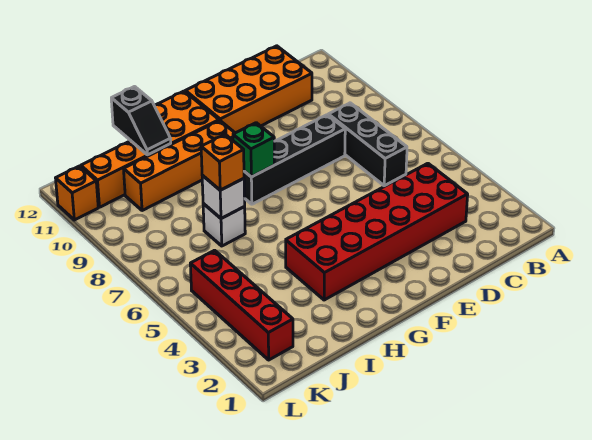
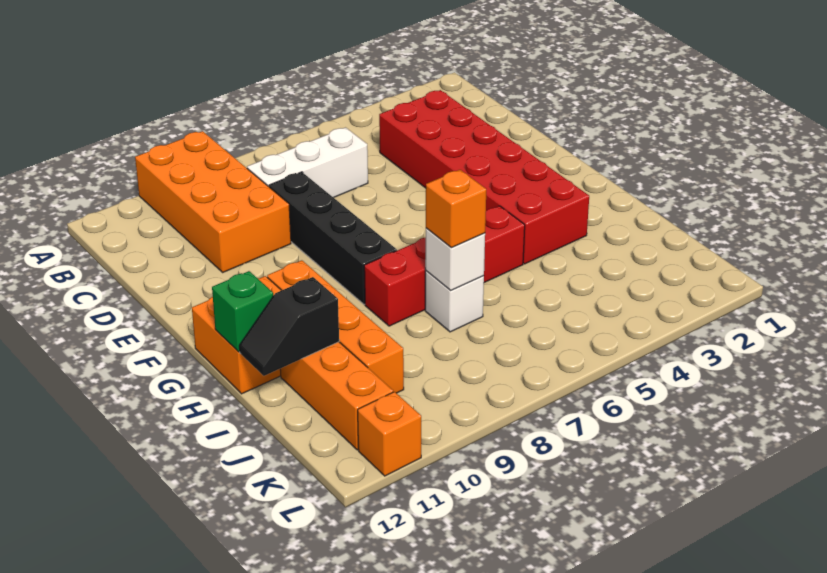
black 1x3 brick [328,103,407,186] -> white 1x3 brick [247,128,368,198]
orange 2x4 brick [185,46,312,133] -> orange 2x4 brick moved to [135,131,291,272]
green 1x1 brick [233,123,274,177] -> green 1x1 brick moved to [212,271,273,352]
black 1x2 slope [111,87,171,155] -> black 1x2 slope turned to [239,277,339,376]
red 1x4 brick [190,250,293,360] -> red 1x4 brick moved to [364,206,525,326]

